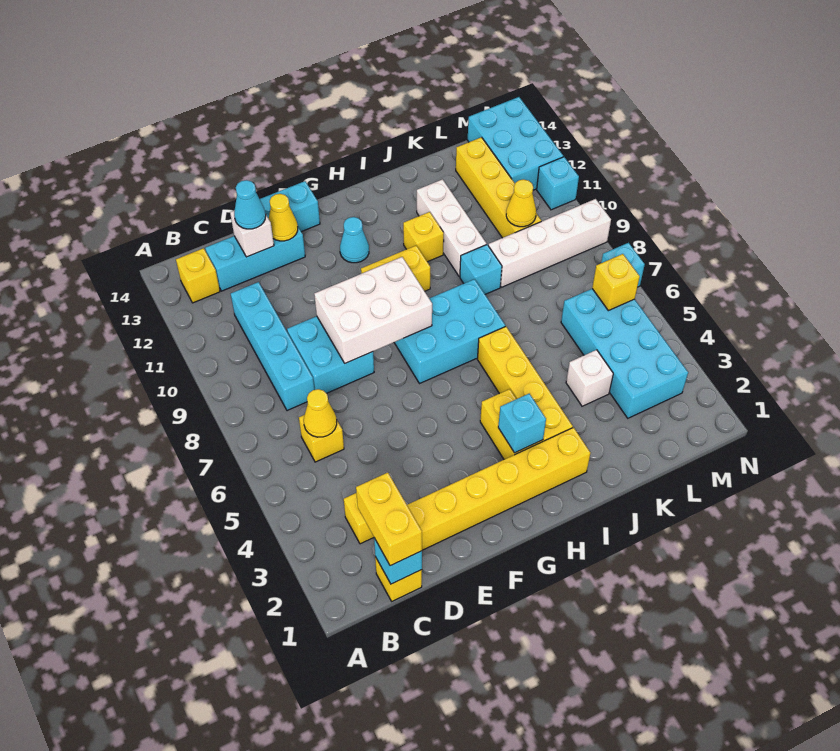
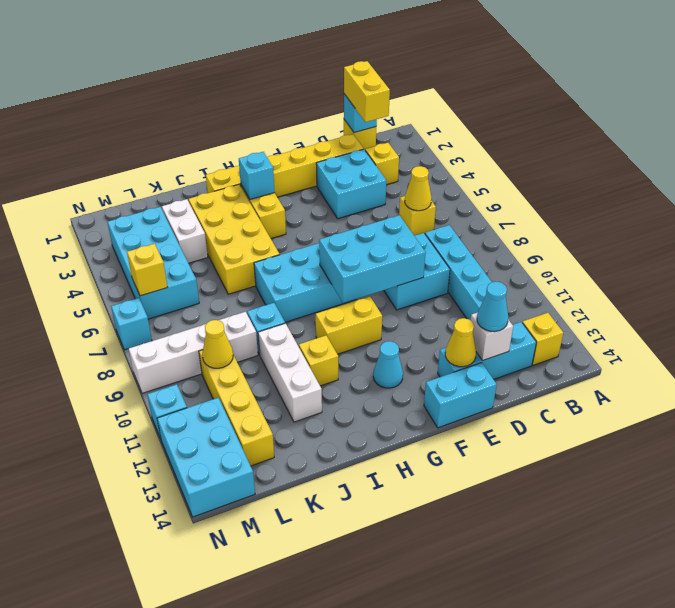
none -> cyan 2x2 brick [316,149,386,219]
white 2x3 brick [314,257,432,363] -> cyan 2x3 brick [319,215,426,303]
yellow 1x4 brick [477,326,573,441] -> yellow 2x4 brick [188,185,280,294]
white 1x1 brick [566,350,613,406] -> white 1x2 brick [162,199,208,263]

